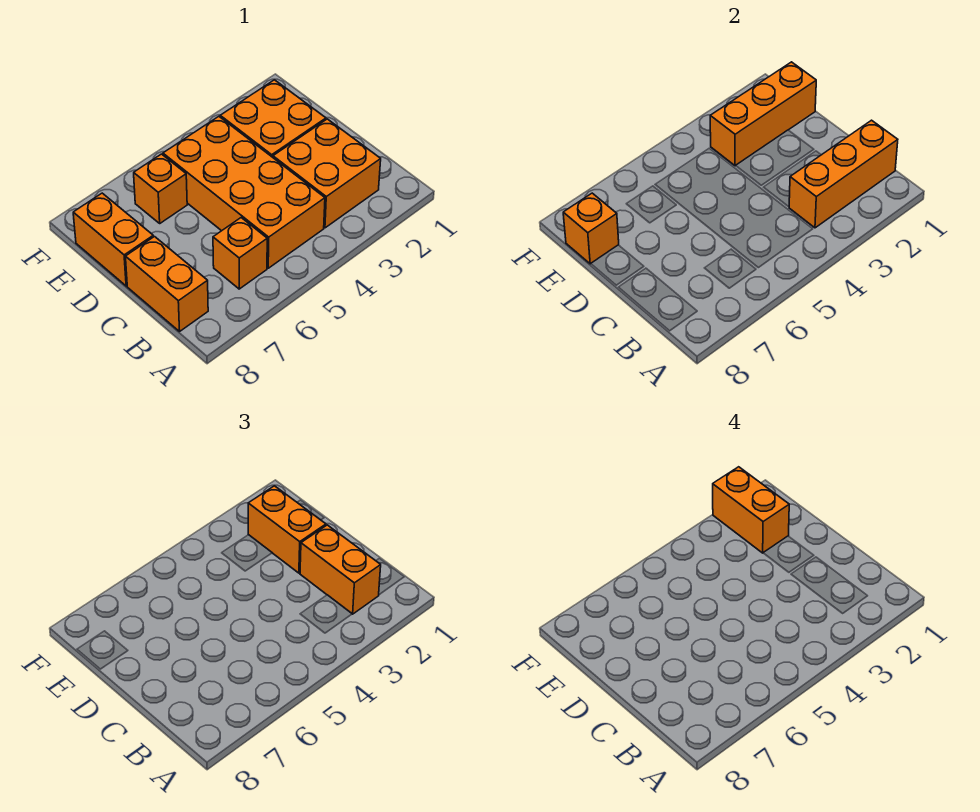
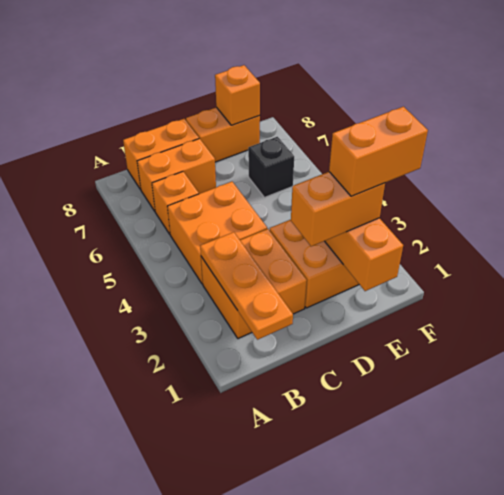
orange 1x3 brick [789,120,898,228] -> orange 1x3 plate [200,232,293,340]
orange 1x2 brick [300,525,381,614] -> orange 1x2 brick moved to [137,139,216,211]
orange 2x4 brick [163,117,325,268] -> orange 2x2 brick [167,182,267,284]
orange 1x1 brick [134,154,187,223] -> black 1x1 brick [248,137,294,197]

